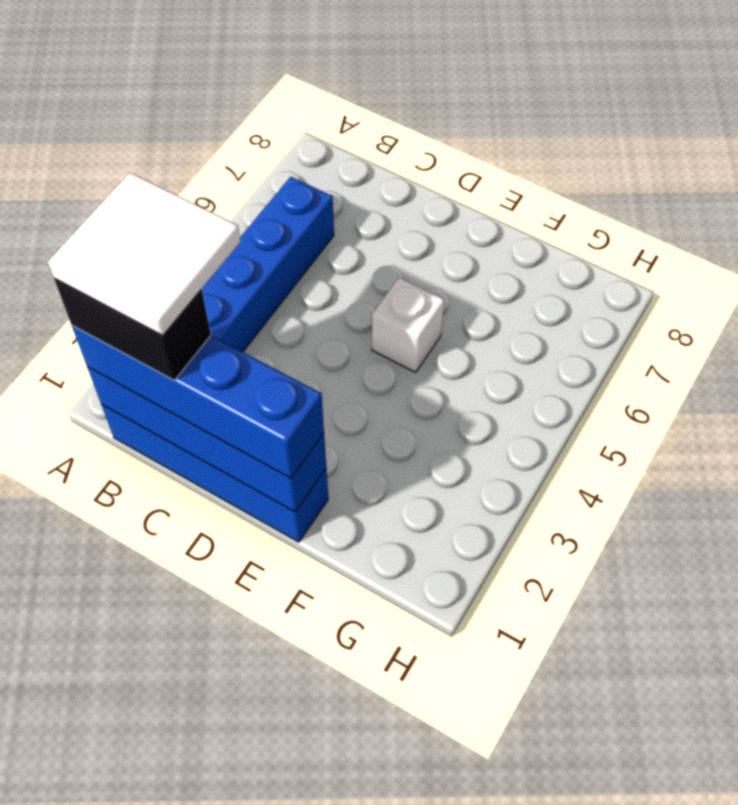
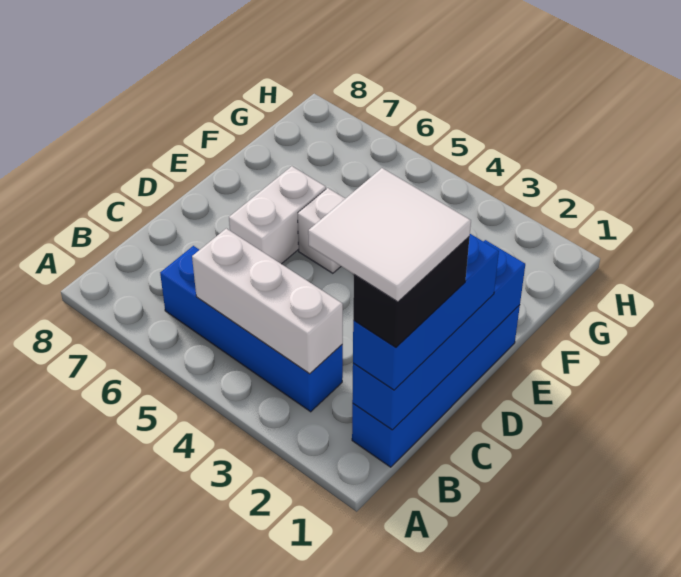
blue 1x4 brick [72,326,324,478] -> blue 1x3 brick [353,234,499,390]
none -> white 1x3 brick [192,229,343,374]
none -> white 1x2 brick [229,166,326,264]

